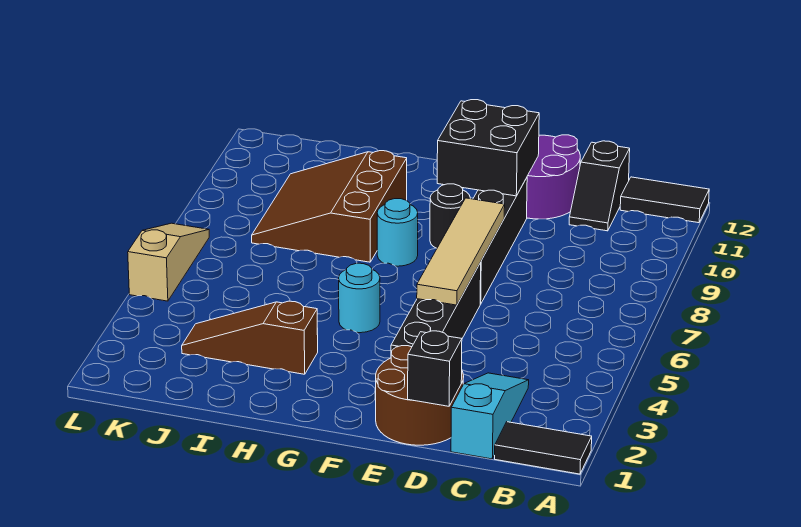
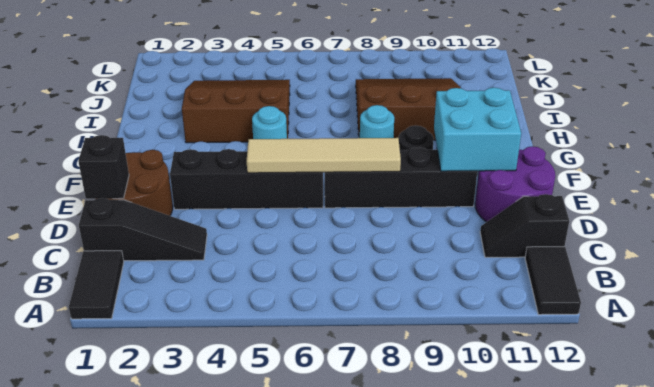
cyan 1x3 slope [451,373,529,459] -> black 1x3 slope [79,198,207,261]
black 2x2 brick [437,100,539,196] -> cyan 2x2 brick [434,87,521,171]
brown 1x3 slope [182,301,318,374] -> brown 3x3 slope [182,80,290,143]
tan 1x3 slope [128,223,209,301] -> none

